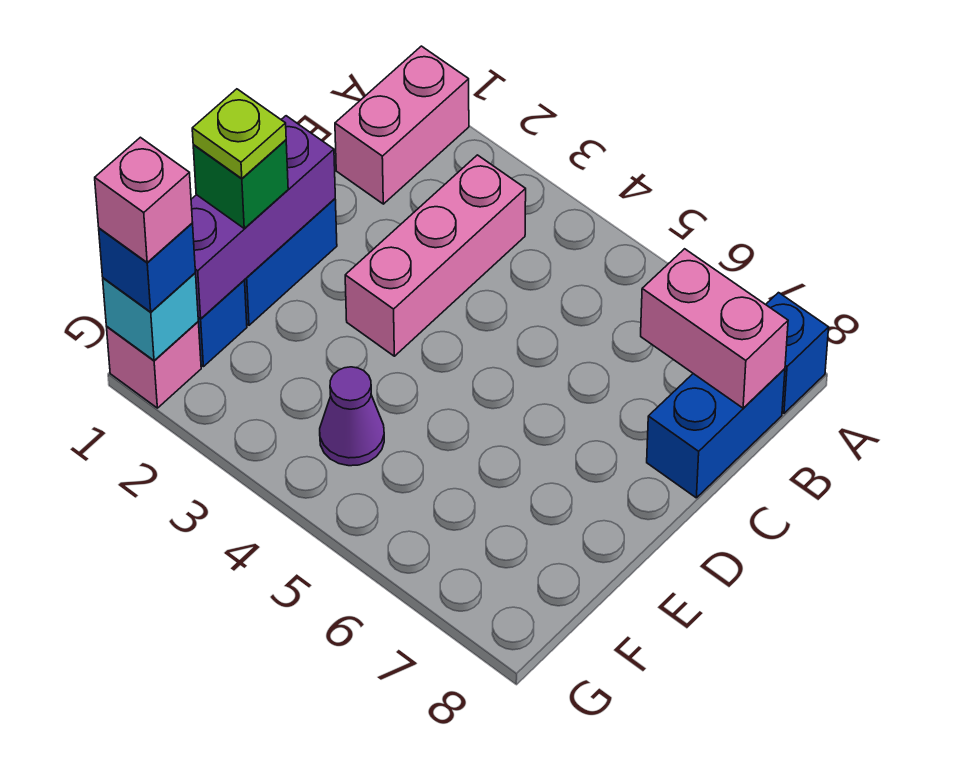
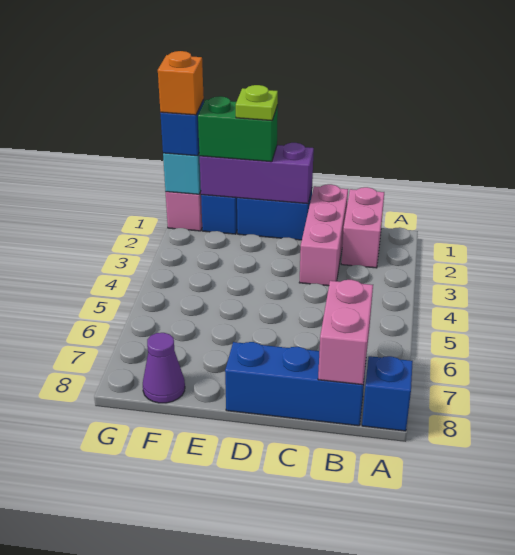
pink 1x2 brick [335,46,469,204] -> pink 1x2 brick turned to [341,187,384,268]
pink 1x3 brick [345,155,526,356] -> pink 1x3 brick turned to [299,184,348,286]
blue 1x2 brick [647,369,785,498] -> blue 1x3 brick [225,342,366,426]
green 1x1 brick [193,140,288,228] -> green 1x2 brick [198,96,278,162]
purple 1x1 cone [320,367,384,466] -> purple 1x1 cone moved to [143,333,185,403]
pink 1x1 brick [95,137,193,262] -> orange 1x1 brick [158,51,204,115]

